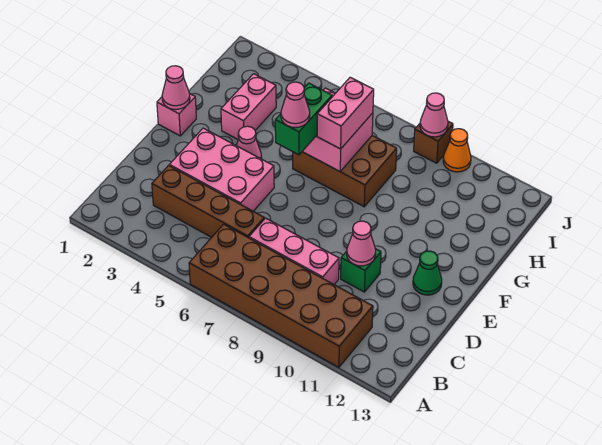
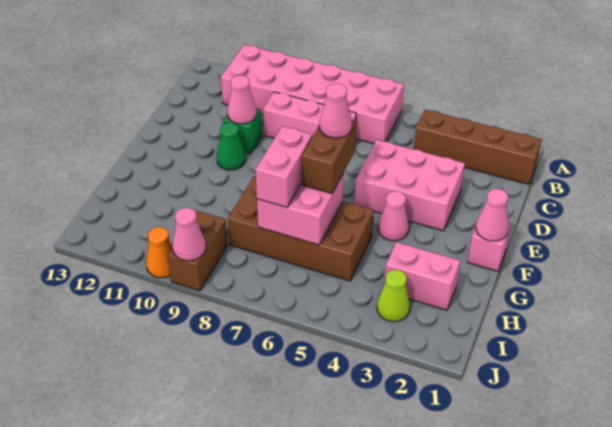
brown 2x6 brick [189,224,373,367] -> pink 2x6 brick [221,45,404,143]
brown 1x4 brick [152,166,264,238] -> brown 1x4 brick moved to [414,110,542,184]
green 1x1 cone [413,251,442,295] -> green 1x1 cone moved to [217,123,246,170]
green 1x2 brick [275,83,332,155] -> brown 1x2 brick [302,120,356,193]
pink 1x2 brick [221,74,276,139] -> pink 1x2 brick turned to [384,242,460,310]
brown 2x3 brick [293,136,397,207] -> brown 2x4 brick [228,176,374,281]
none -> lime 1x1 cone [377,270,410,322]
brown 1x1 brick [414,121,453,163] -> brown 1x2 brick [168,211,228,291]

